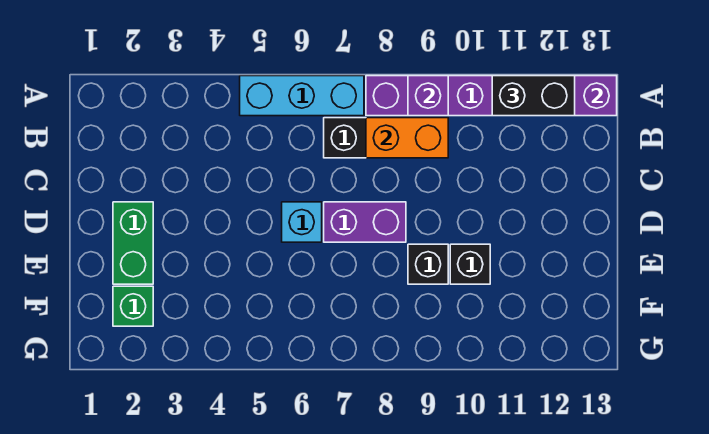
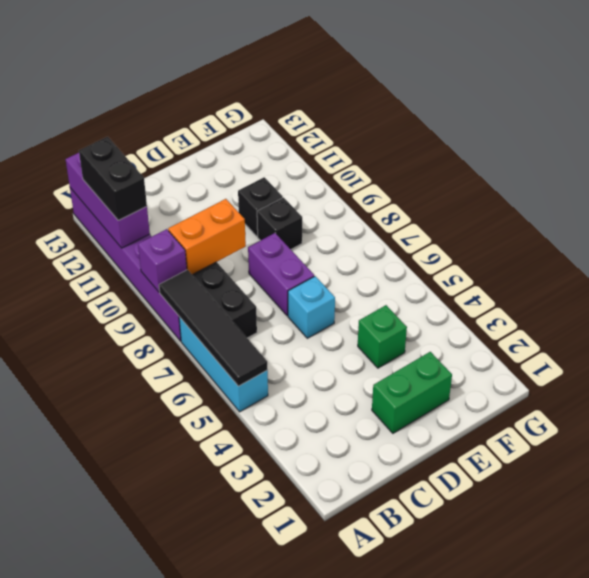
none -> black 1x4 tile [159,270,268,386]
orange 1x2 brick [366,118,448,158] -> orange 1x2 brick turned to [168,199,246,275]
green 1x1 brick [113,286,153,326] -> green 1x1 brick moved to [358,305,407,368]

